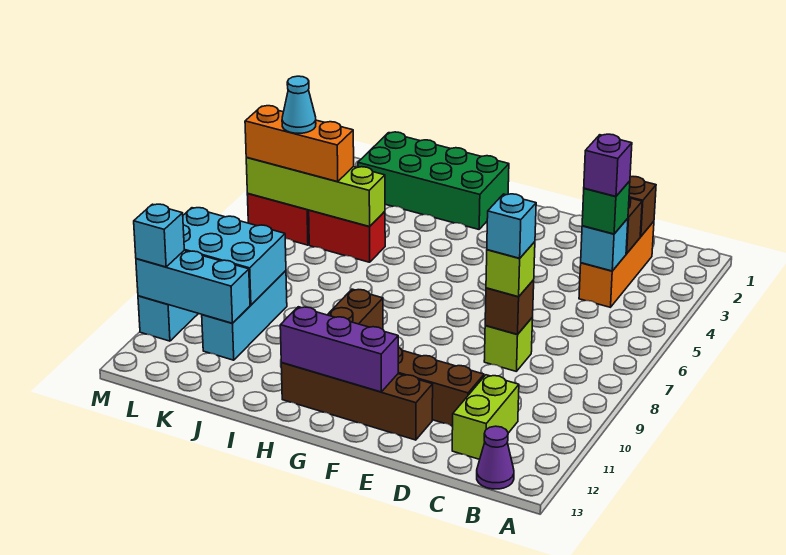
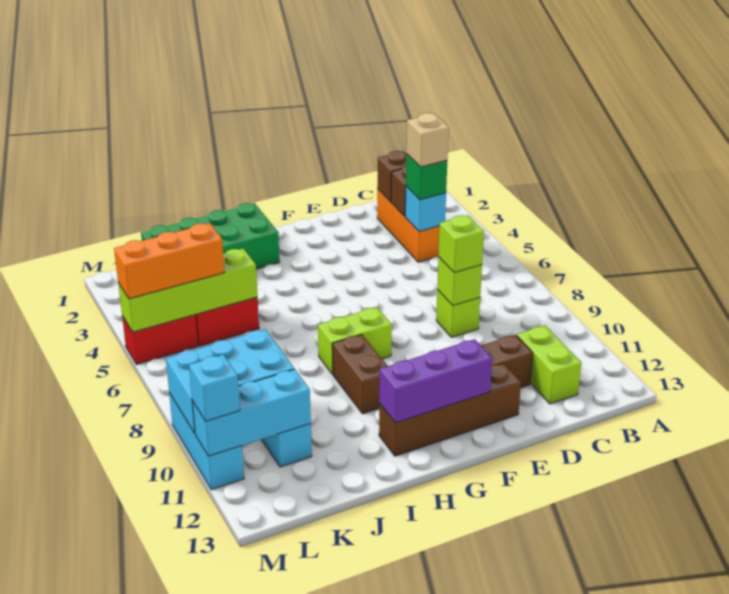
purple 1x1 cone [477,426,514,489] -> none
purple 1x1 brick [584,134,632,197] -> tan 1x1 brick [406,113,449,167]
brown 1x1 brick [485,280,534,335] -> lime 1x1 brick [437,257,482,305]
cyan 1x1 brick [487,194,536,258] -> none
none -> lime 1x2 brick [318,307,392,374]
cyan 1x1 cone [282,76,316,133] -> none

